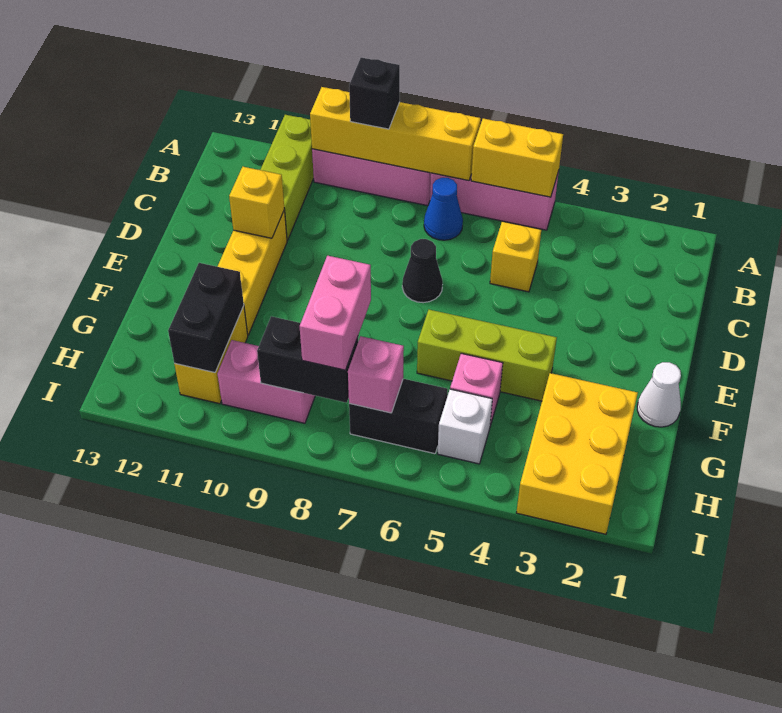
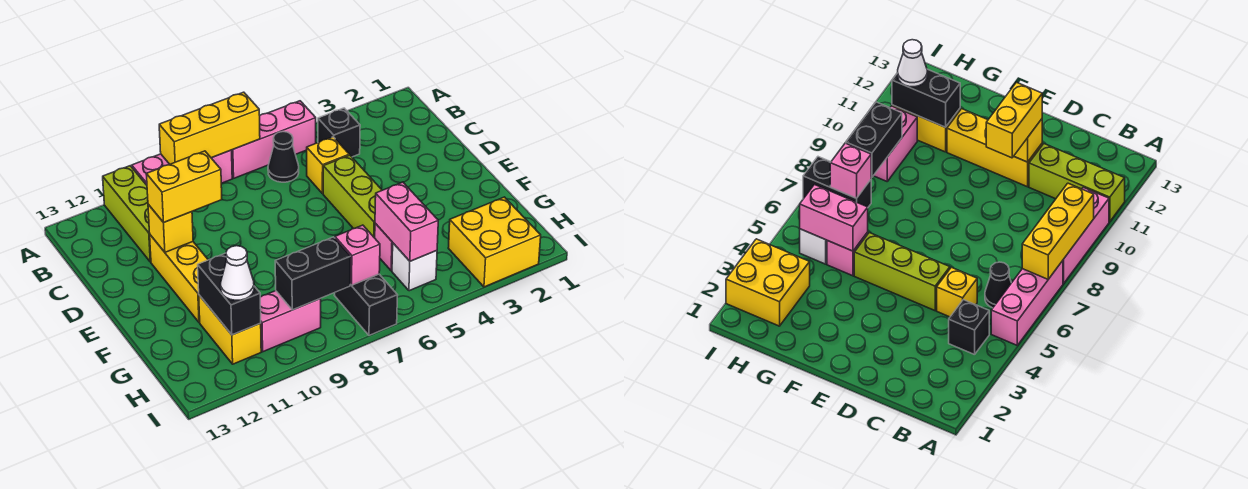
yellow 1x2 brick [471,119,563,197] -> yellow 1x2 brick moved to [146,151,222,223]
yellow 1x4 brick [310,87,481,181] -> yellow 1x3 brick [159,92,260,164]
black 1x1 brick [349,57,400,129] -> black 1x1 brick moved to [318,108,360,157]
blue 1x1 cone [424,178,463,240] -> none
black 1x1 cone [402,239,443,303] -> black 1x1 cone moved to [268,132,299,182]
white 1x1 cone [637,362,681,427] -> white 1x1 cone moved to [221,246,254,300]
lime 1x3 brick [417,310,557,401] -> lime 1x3 brick turned to [323,155,382,238]
yellow 2x3 brick [516,373,638,534] -> yellow 2x2 brick [448,197,541,287]
pink 1x2 brick [300,256,371,370] -> pink 1x2 brick moved to [375,182,438,261]
black 1x2 brick [349,379,448,454] -> black 1x2 brick turned to [334,274,398,335]

